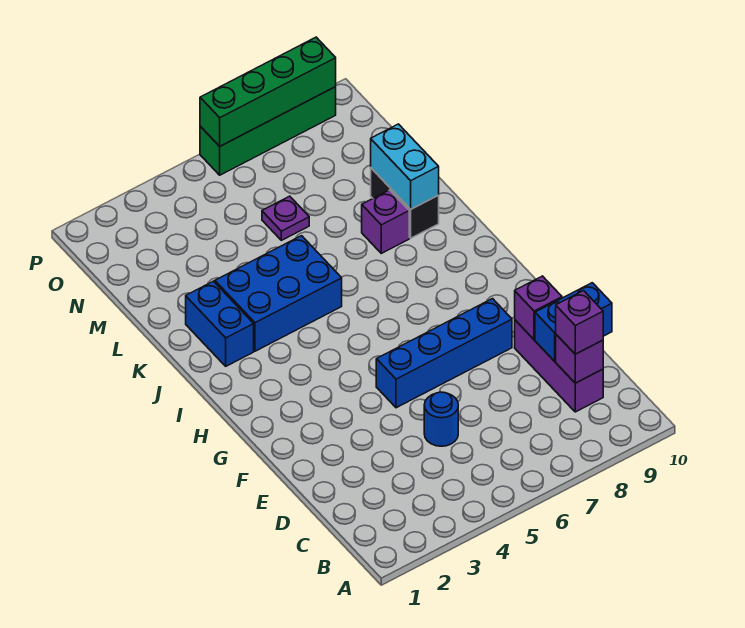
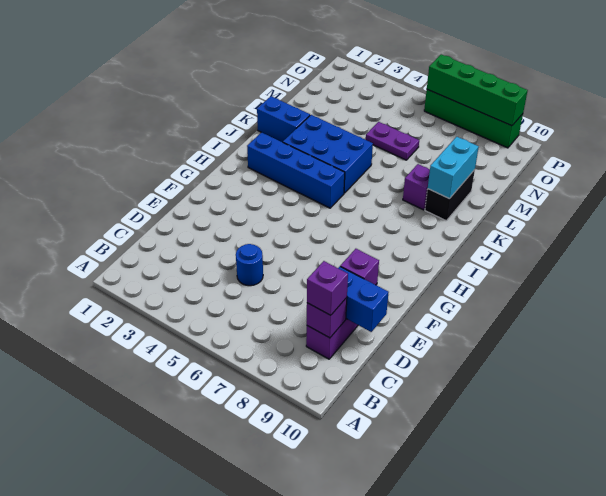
blue 1x4 brick [376,299,512,408] -> blue 1x4 brick moved to [247,132,345,208]
blue 1x2 brick [186,281,254,366] -> blue 1x2 brick turned to [257,96,310,142]
purple 1x1 plate [262,196,309,240] -> purple 1x2 plate [366,122,419,160]

